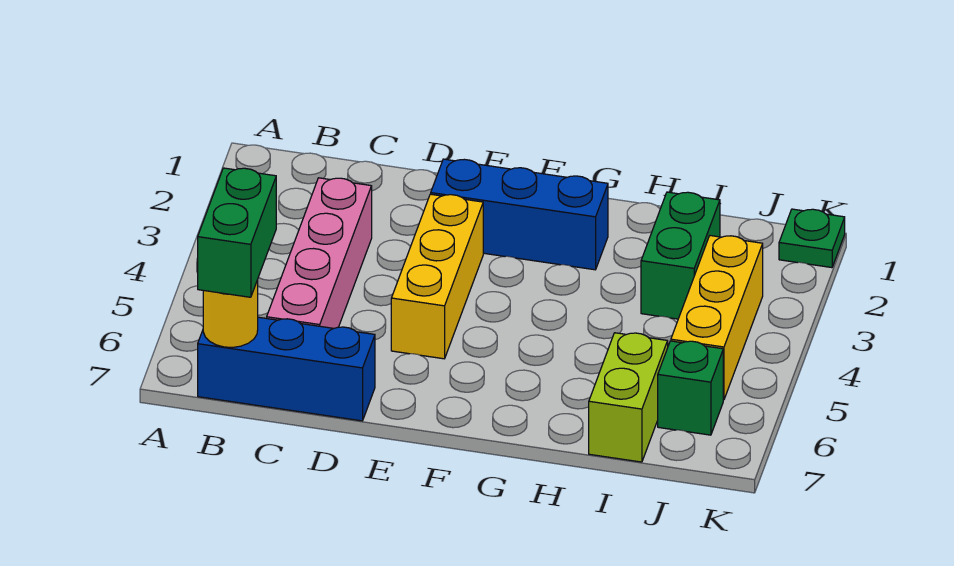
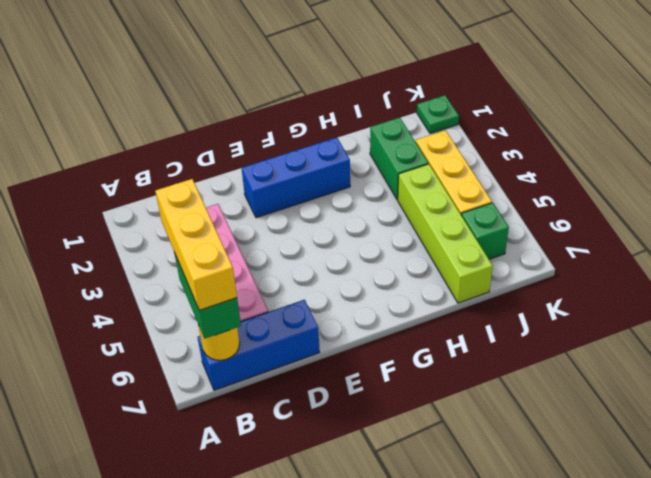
yellow 1x3 brick [391,194,483,359] -> yellow 1x3 brick moved to [155,179,237,310]
lime 1x2 brick [589,333,668,462] -> lime 1x4 brick [398,164,493,303]

